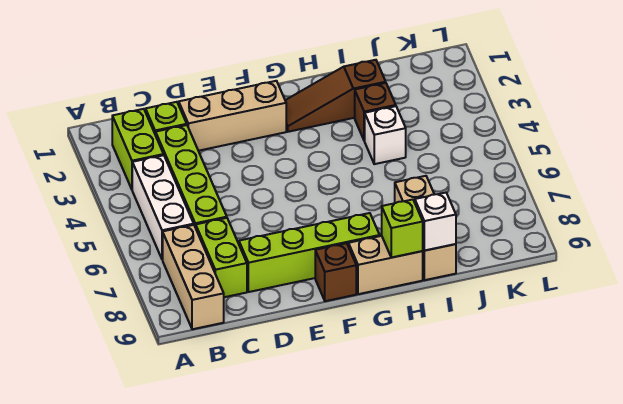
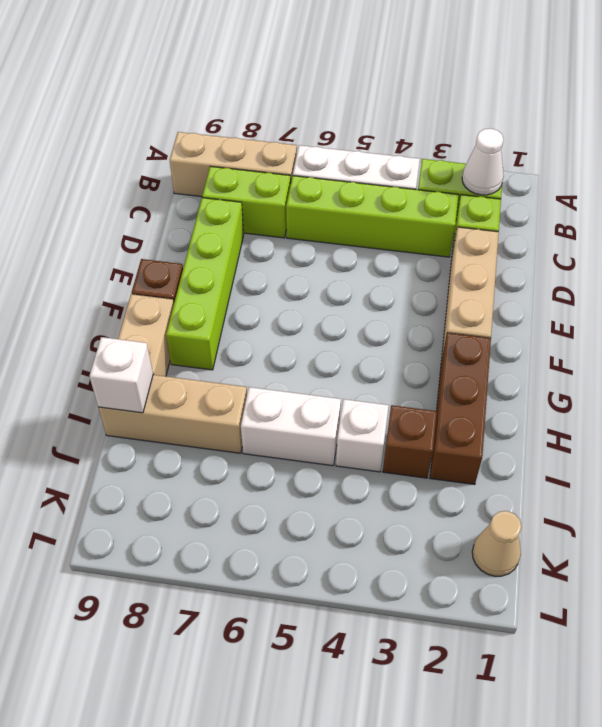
none -> white 1x1 cone [462,129,504,195]
brown 1x3 slope [285,60,386,132] -> brown 1x3 brick [430,333,491,485]
lime 1x1 brick [382,200,423,258] -> none
none -> white 1x2 brick [241,387,341,466]
none -> tan 1x1 cone [472,511,522,576]

